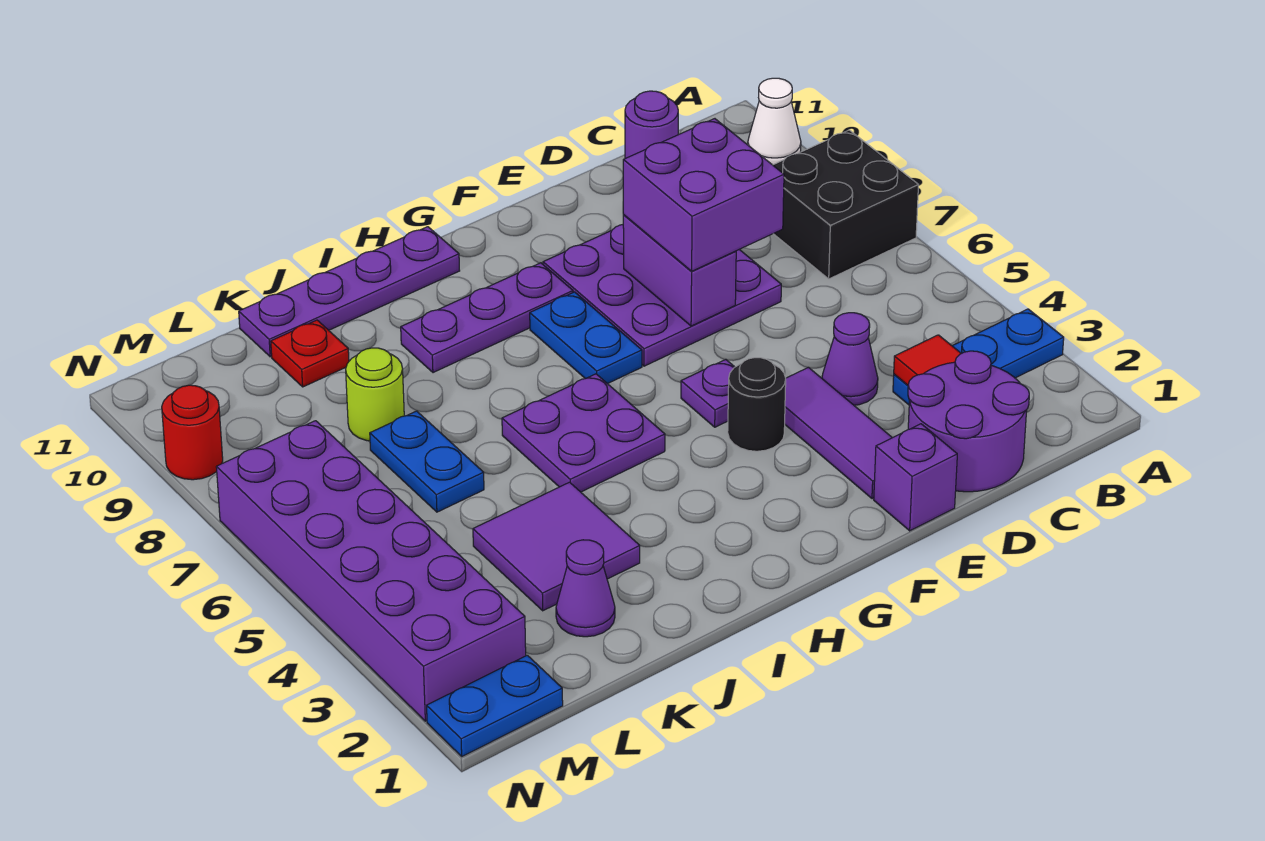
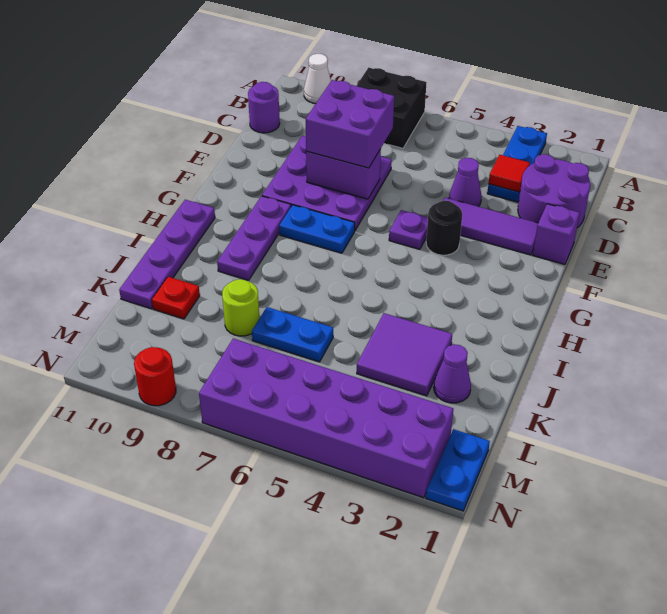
purple 2x2 plate [502,374,665,492] -> none

